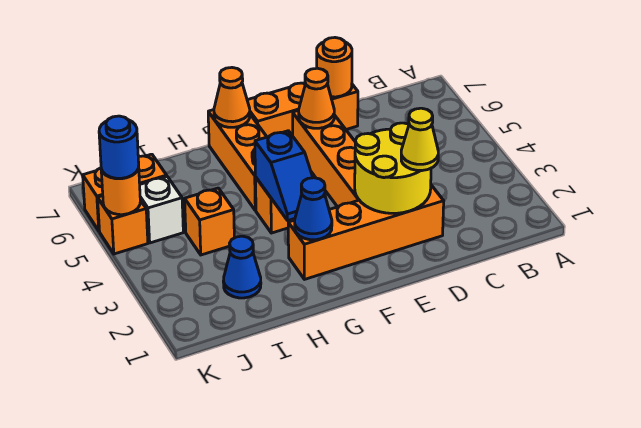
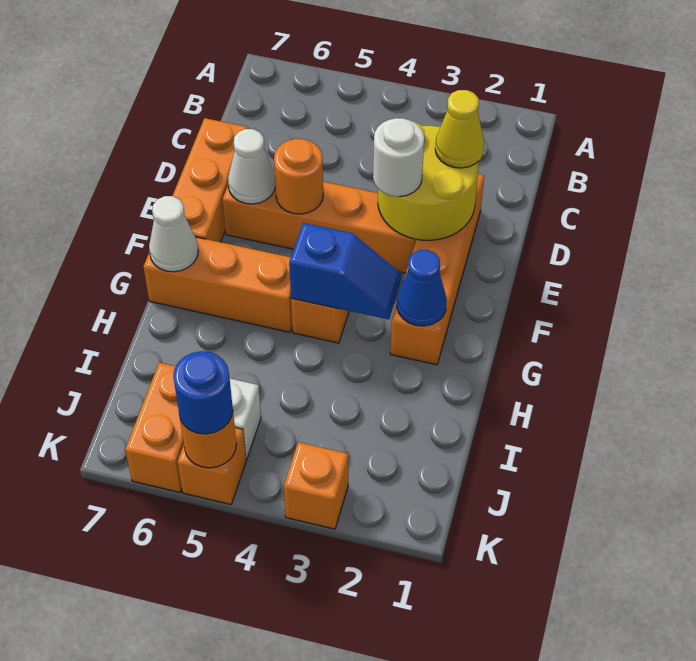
orange 1x1 round brick [317,38,352,97] -> orange 1x1 round brick moved to [274,139,323,214]
none -> white 1x1 round brick [373,118,424,197]
orange 1x1 cone [299,68,334,128] -> white 1x1 cone [228,129,275,204]
orange 1x1 cone [214,68,250,127] -> white 1x1 cone [149,196,198,272]
blue 1x1 cone [223,236,261,298] -> none
orange 1x1 brick [185,188,234,255] -> orange 1x1 brick moved to [284,442,348,529]

